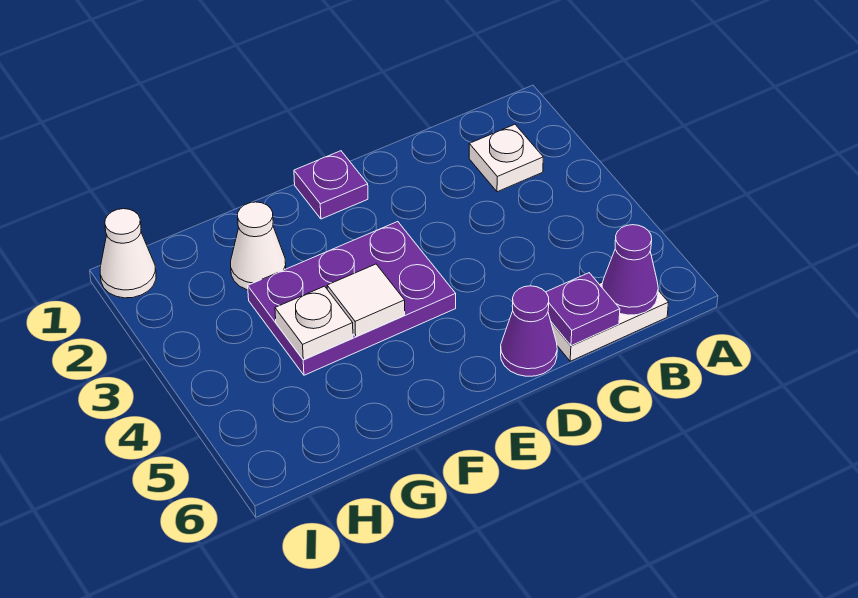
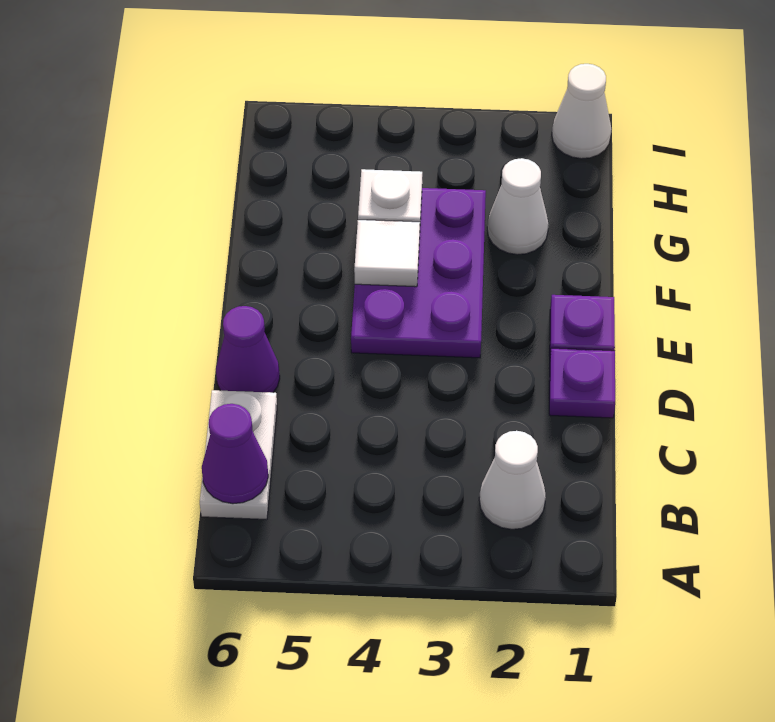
white 1x1 plate [469,124,543,192] -> white 1x1 cone [479,431,546,529]
purple 1x1 plate [546,273,620,346] -> purple 1x1 plate moved to [549,348,615,418]

